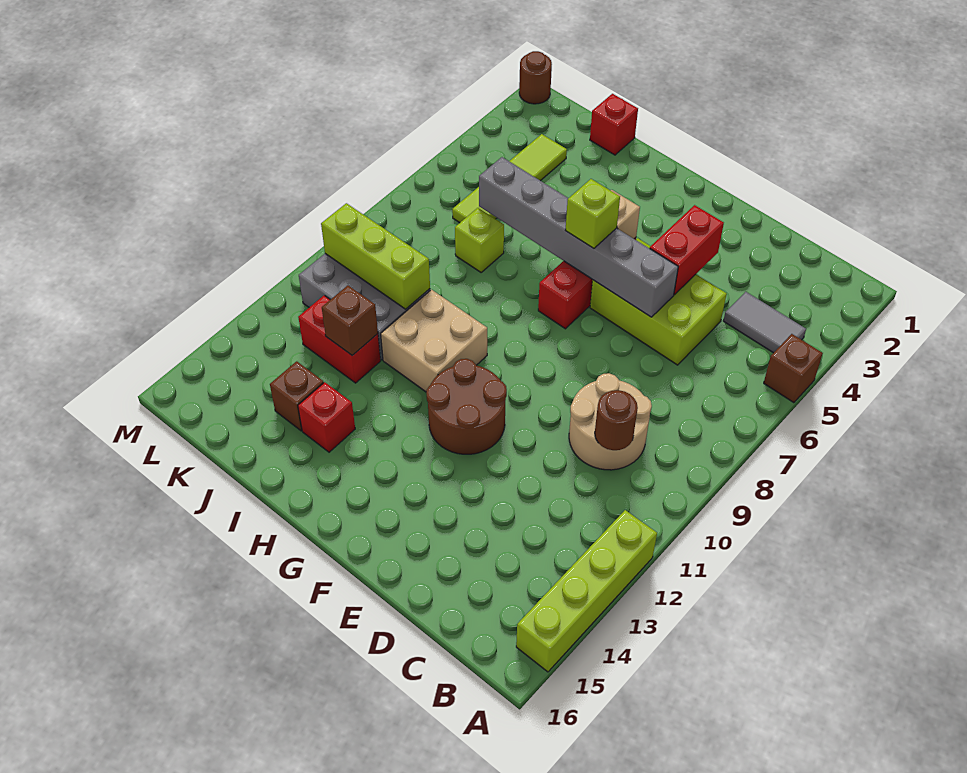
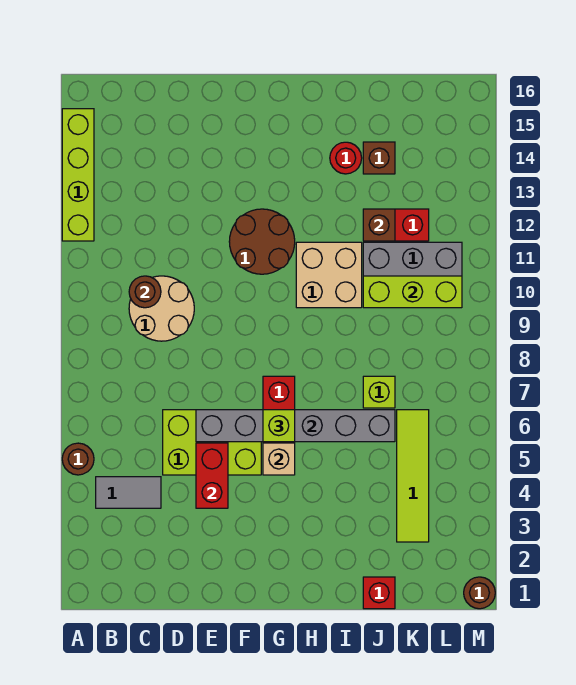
brown 1x1 brick [764,334,823,403] -> brown 1x1 round brick [62,443,94,475]
red 1x1 brick [298,382,355,452] -> red 1x1 round brick [330,142,362,174]

